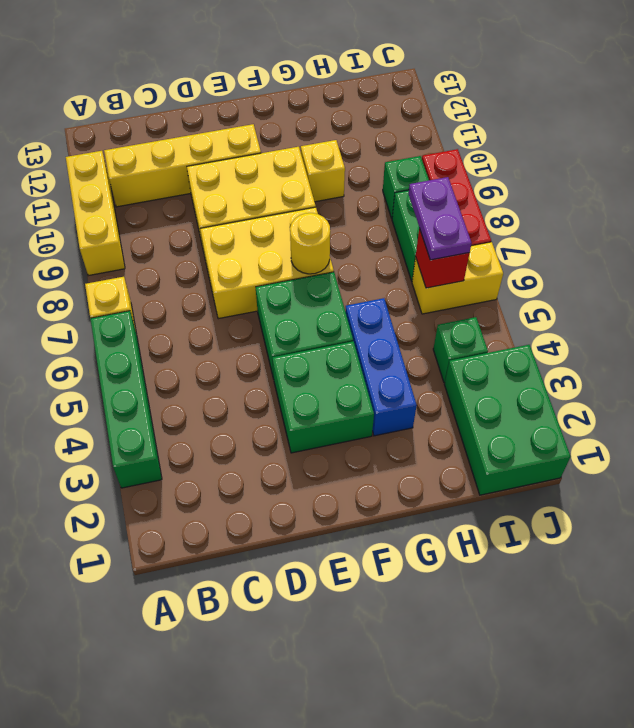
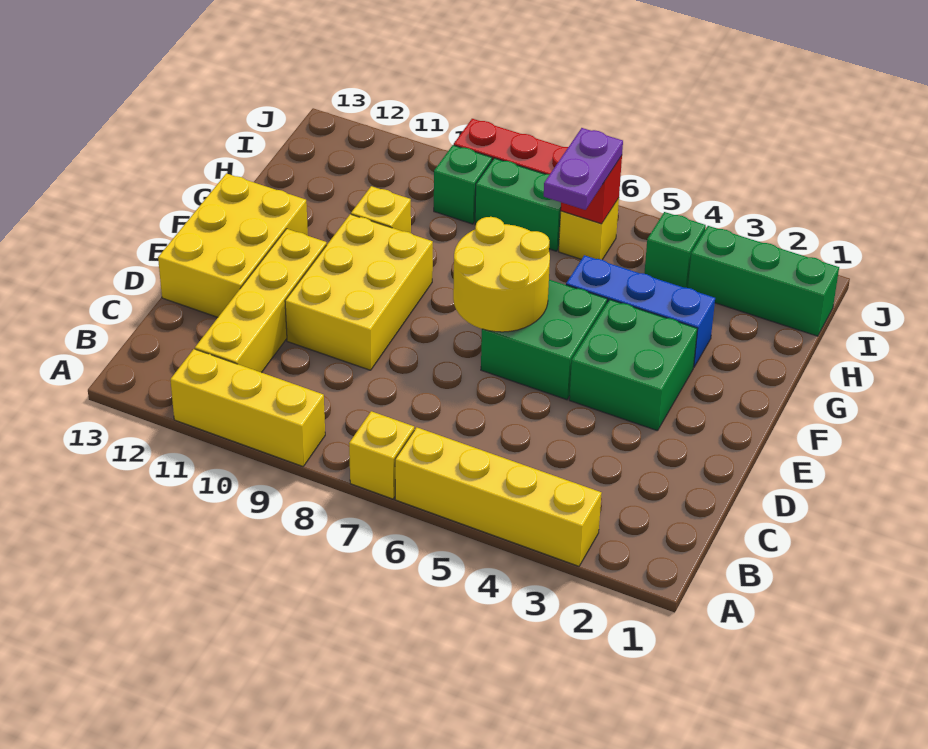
green 1x4 brick [90,311,162,488] -> yellow 1x4 brick [395,427,602,566]
yellow 2x3 brick [200,207,334,319] -> yellow 2x3 brick moved to [158,173,308,317]
yellow 1x1 round brick [290,213,330,274] -> yellow 2x2 round brick [453,217,550,332]
green 2x3 brick [444,345,570,495] -> green 1x3 brick [688,226,839,336]
yellow 1x2 brick [412,242,503,314] -> yellow 1x1 brick [559,198,619,260]
purple 1x2 plate [408,177,472,260] -> purple 1x2 plate turned to [544,128,623,210]

